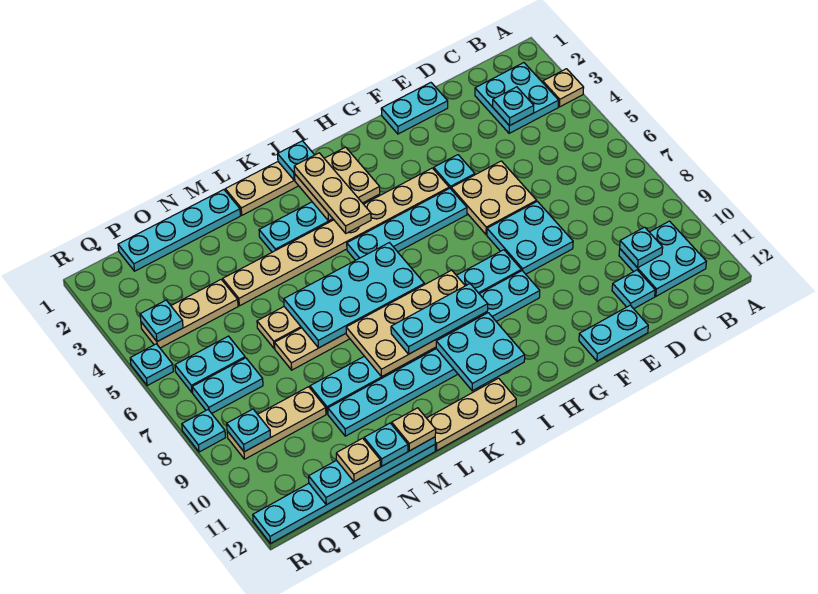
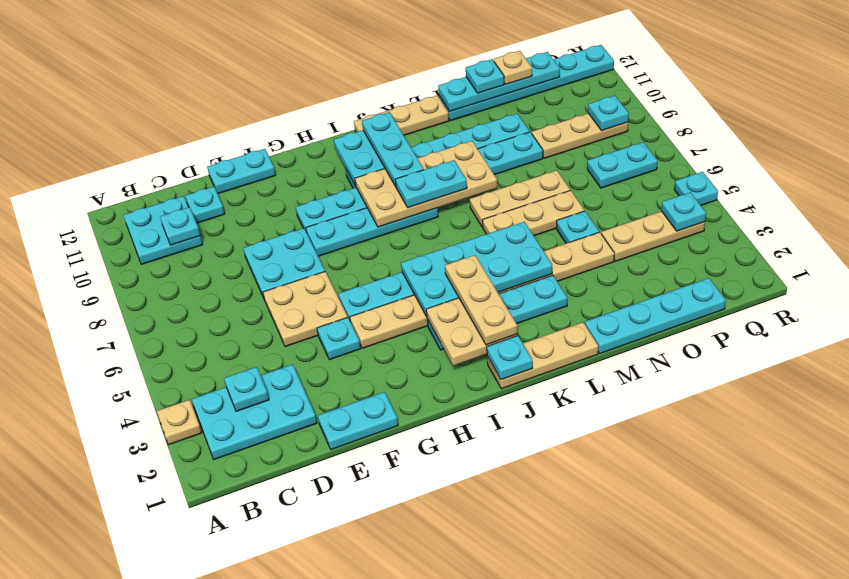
cyan 2x2 plate [475,63,559,133] -> cyan 2x3 plate [192,364,317,460]
cyan 1x3 plate [391,284,488,354] -> cyan 1x3 plate turned to [362,112,424,187]
cyan 2x4 plate [284,243,424,348] -> cyan 2x4 plate moved to [401,222,552,317]
tan 1x1 plate [392,408,436,451] -> none
cyan 1x2 plate [175,336,245,393] -> cyan 1x2 plate moved to [395,160,467,208]
cyan 1x1 plate [182,410,225,452] -> cyan 1x1 plate moved to [557,211,599,243]

